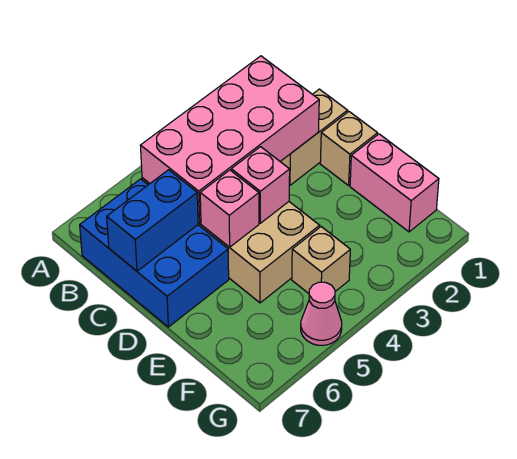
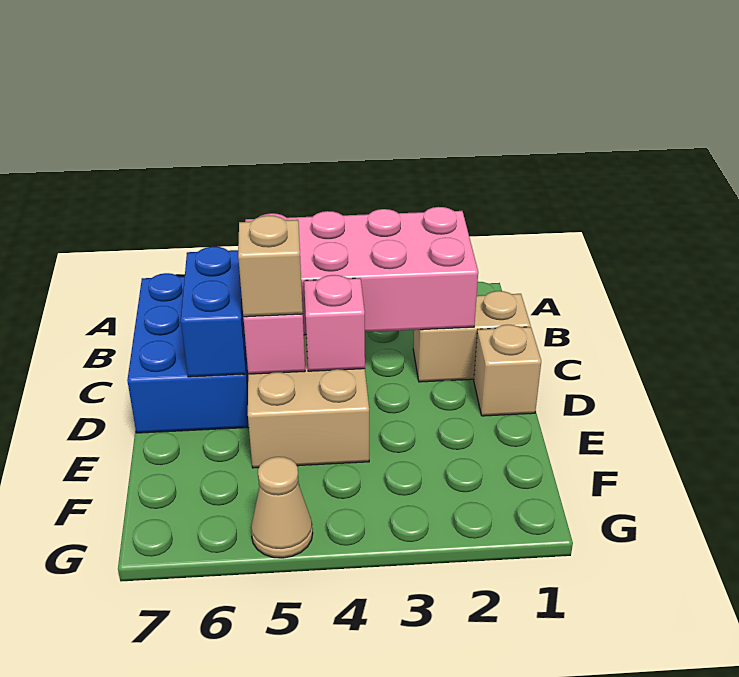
blue 1x2 brick [107,170,198,271] -> blue 1x2 brick turned to [181,247,246,377]
pink 1x2 brick [350,134,439,232] -> none
tan 1x1 brick [292,227,350,294] -> tan 1x1 brick moved to [238,216,303,317]
pink 1x1 cone [301,282,342,345] -> tan 1x1 cone [251,457,313,558]

